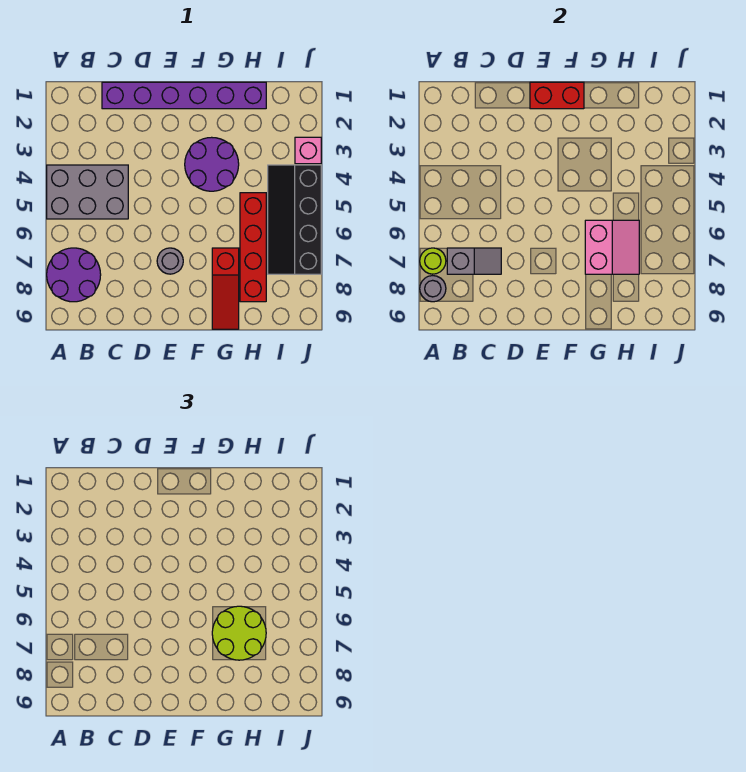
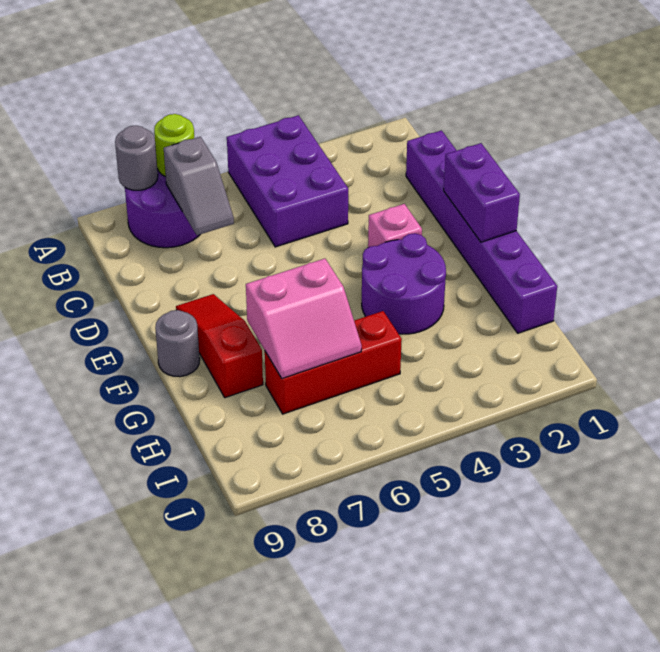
grey 2x3 brick [47,165,128,219] -> purple 2x3 brick [227,115,348,247]
red 1x2 brick [530,82,584,109] -> purple 1x2 brick [444,143,520,242]
grey 1x1 round brick [157,248,183,274] -> grey 1x1 round brick moved to [155,310,200,377]
lime 2x2 round brick [212,606,266,660] -> none
red 1x3 slope [212,248,239,329] -> red 1x3 slope turned to [176,294,263,398]
red 1x4 brick [240,193,266,302] -> red 1x3 brick [265,311,402,414]
black 2x4 slope [268,165,321,274] -> none
pink 1x1 brick [295,137,321,164] -> pink 1x1 brick moved to [368,204,422,247]

